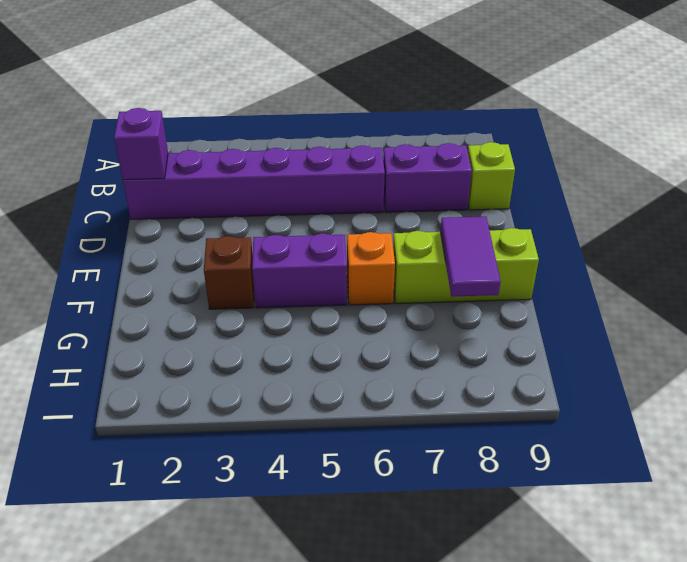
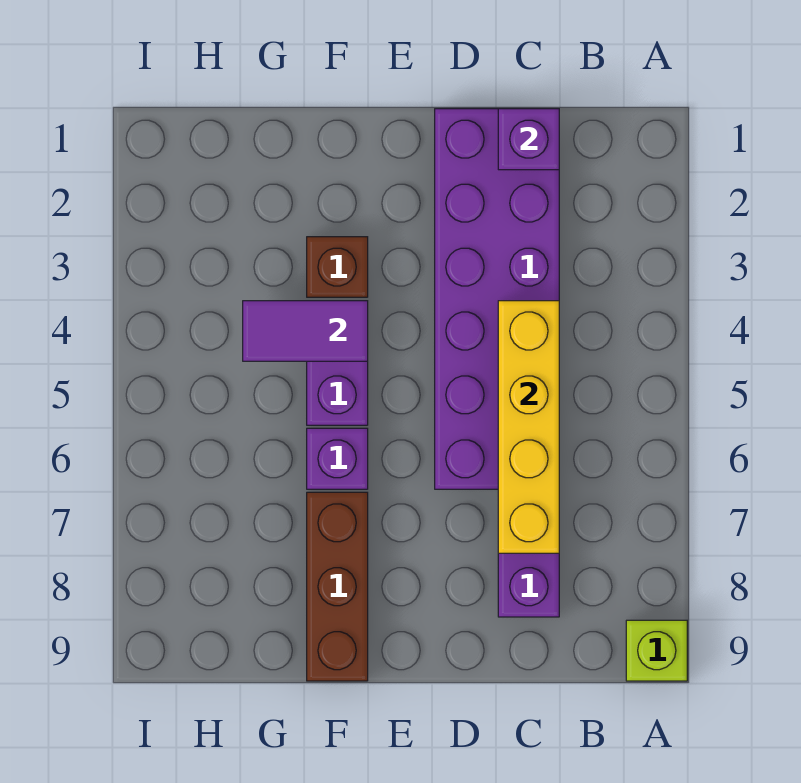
purple 1x6 brick [123,146,385,219] -> purple 2x6 brick [435,109,559,489]
none -> yellow 1x4 brick [498,301,559,553]
lime 1x1 brick [468,142,515,210] -> lime 1x1 brick moved to [626,620,687,681]
orange 1x1 brick [347,232,395,305] -> purple 1x1 brick [307,428,368,489]
lime 1x3 brick [393,228,539,304] -> brown 1x3 brick [307,492,368,681]
purple 1x2 tile [440,216,501,297] -> purple 1x2 tile moved to [243,301,368,361]

